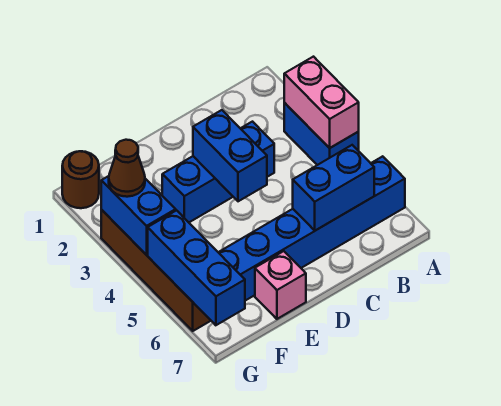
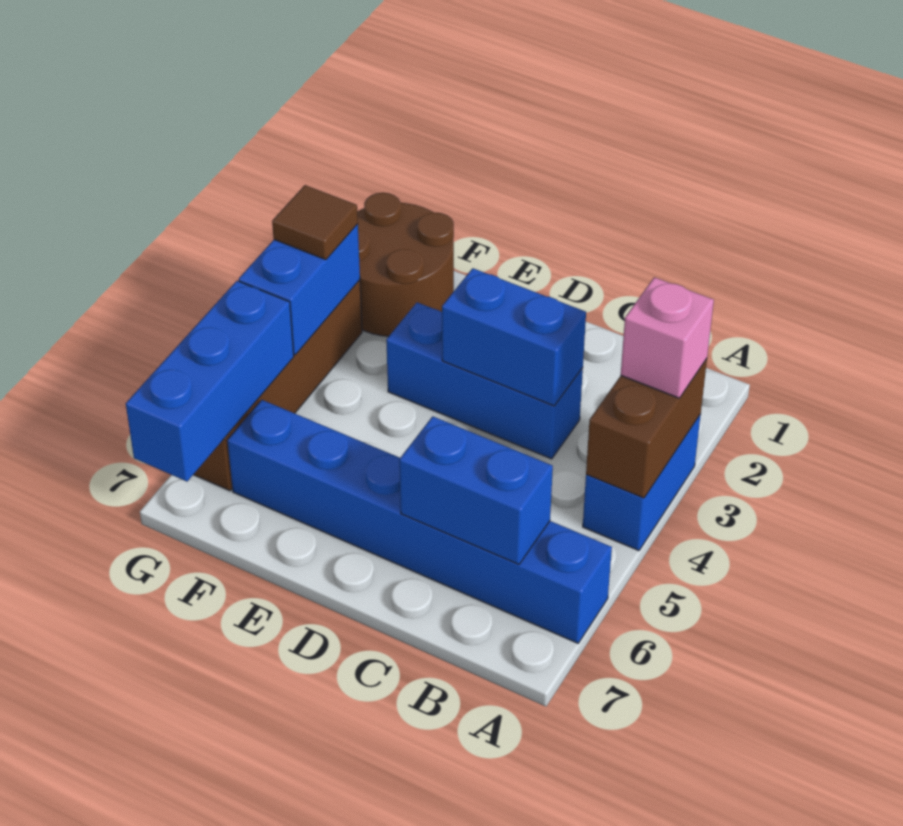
pink 1x2 brick [284,57,359,148] -> brown 1x2 brick [586,359,707,498]
blue 1x2 brick [193,110,267,201] -> blue 1x2 brick turned to [442,268,586,406]
pink 1x1 brick [255,251,306,319] -> pink 1x1 brick moved to [621,277,714,398]
brown 1x1 round brick [62,151,99,208] -> brown 2x2 round brick [357,193,454,336]
brown 1x1 cone [109,140,145,197] -> brown 1x1 tile [272,185,358,260]

